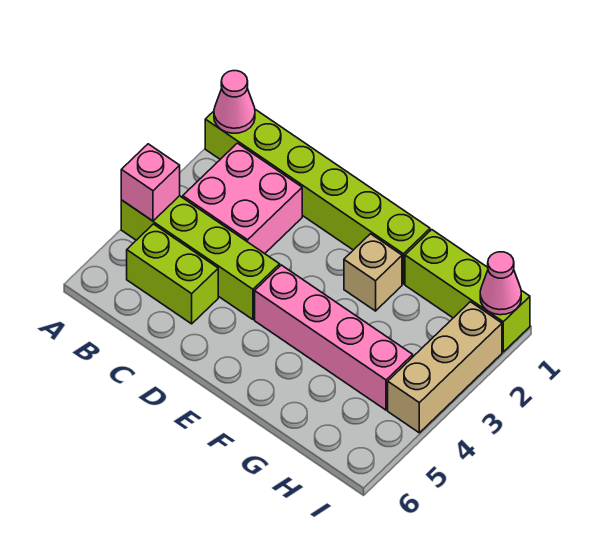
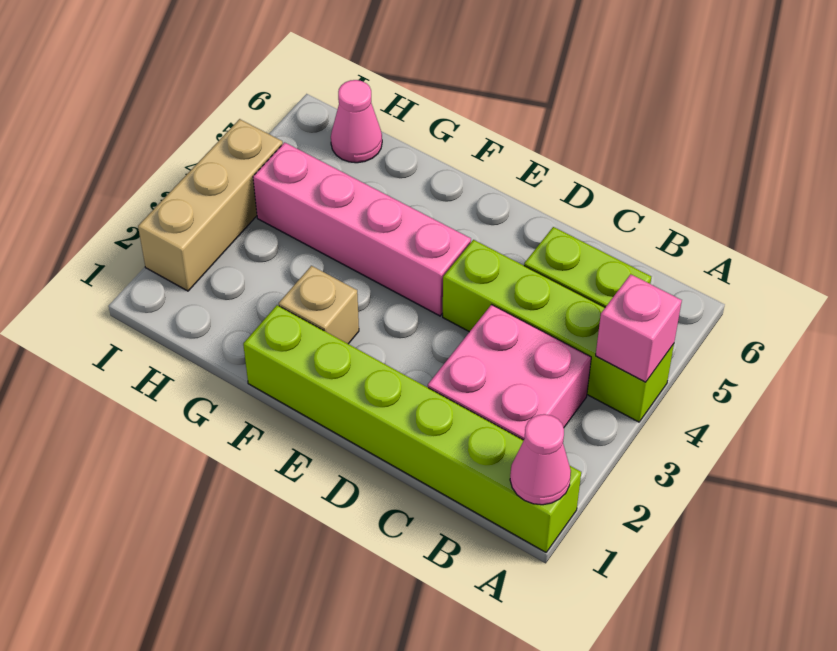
lime 1x3 brick [405,230,530,352] -> none
pink 1x1 cone [480,252,521,315] -> pink 1x1 cone moved to [331,80,382,163]

